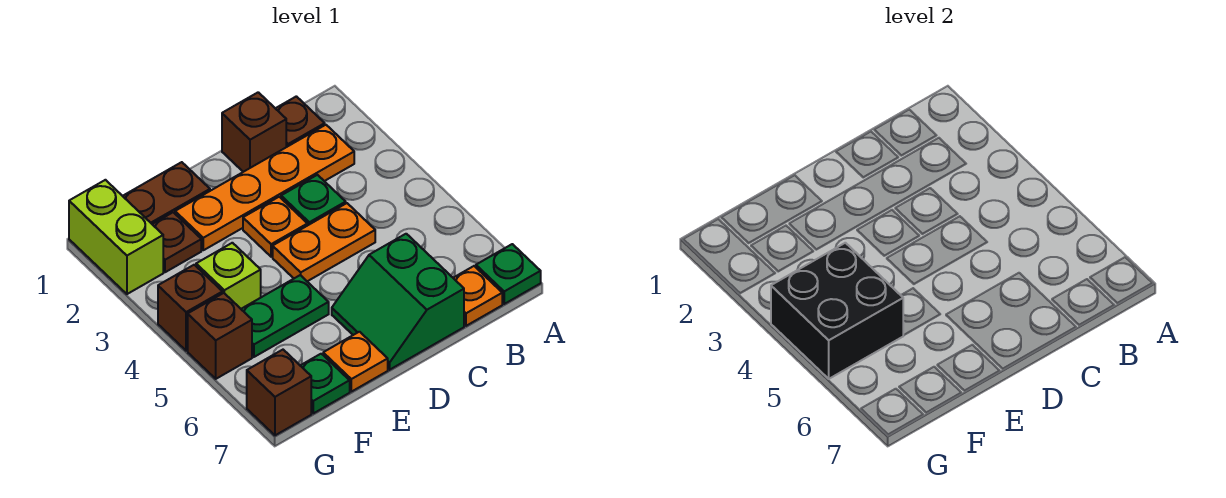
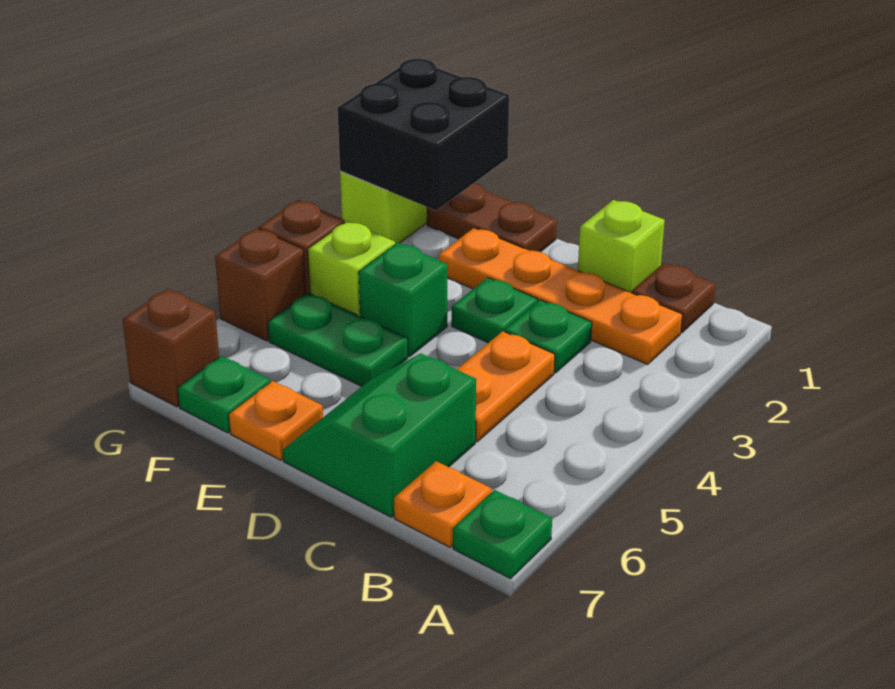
brown 1x1 brick [222,92,286,172] -> lime 1x1 brick [578,200,665,293]
orange 1x2 plate [273,203,375,281] -> orange 1x2 plate turned to [457,331,555,442]
orange 1x1 plate [243,197,307,257] -> green 1x1 plate [452,278,538,343]
none -> green 1x1 brick [359,243,447,357]
brown 1x1 plate [152,212,201,272] -> none
black 2x2 brick [771,243,903,379] -> black 2x2 brick moved to [337,59,509,211]

